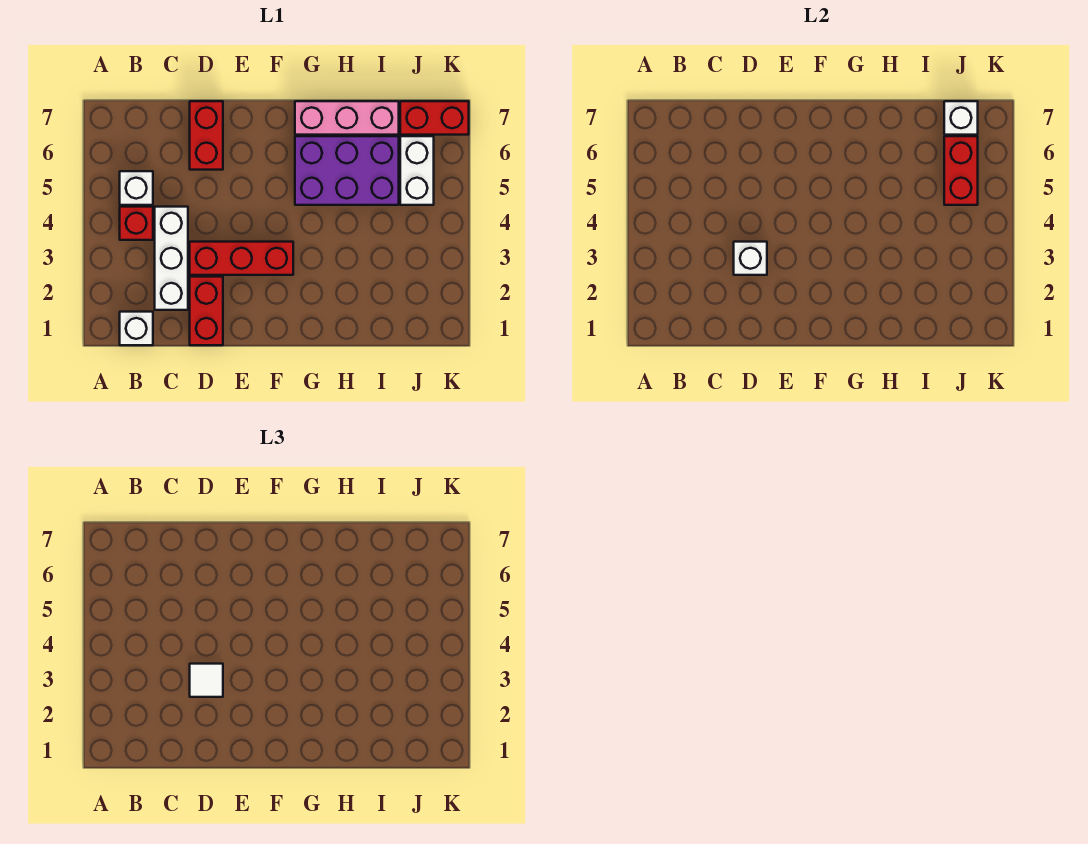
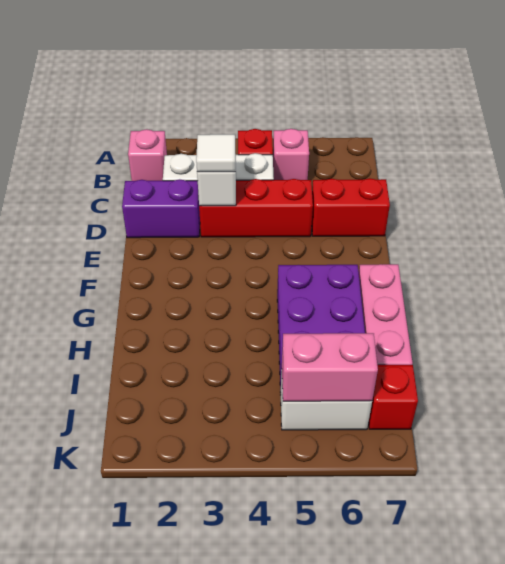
white 1x1 brick [120,312,153,345] -> pink 1x1 brick [128,129,167,181]
white 1x1 brick [120,171,153,205] -> pink 1x1 brick [273,129,309,180]
red 1x2 brick [190,277,223,345] -> purple 1x2 brick [122,179,200,238]
red 1x3 brick [190,242,293,275] -> red 1x3 brick turned to [199,179,313,237]
red 1x2 brick [944,136,978,205] -> pink 1x2 brick [282,333,378,401]
red 1x2 brick [400,101,469,135] -> red 1x1 brick [369,365,418,429]
white 1x1 brick [944,101,978,135] -> none

